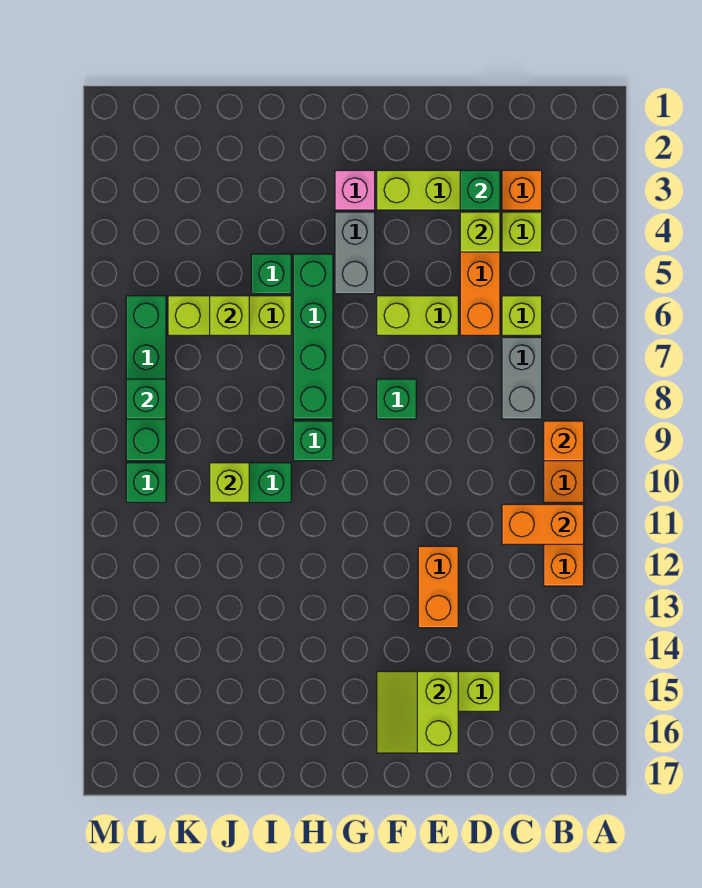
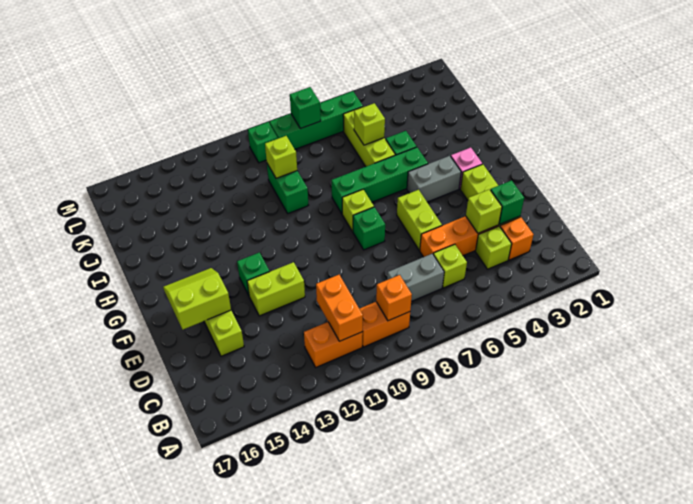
orange 1x2 brick [418,546,458,628] -> lime 1x2 brick [247,262,305,316]
none -> lime 1x1 brick [342,190,374,231]
green 1x1 brick [293,421,333,461] -> green 1x1 brick moved to [237,252,270,295]

